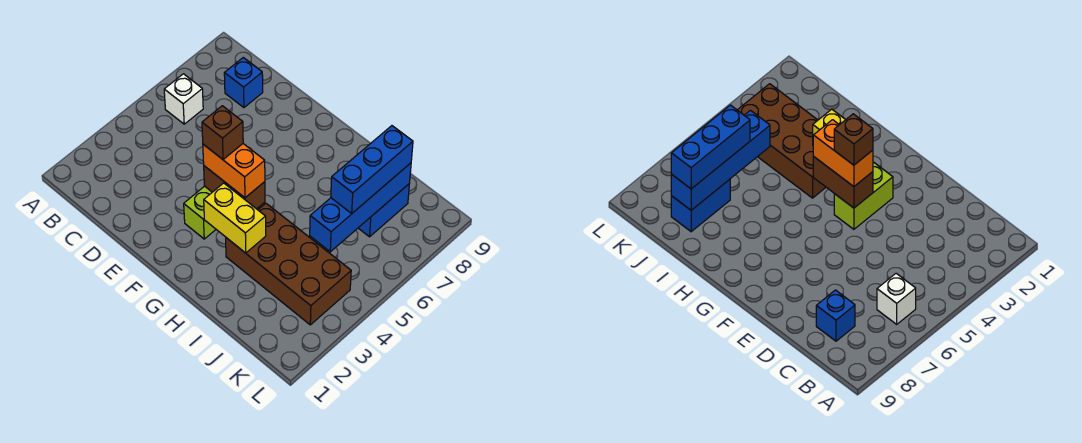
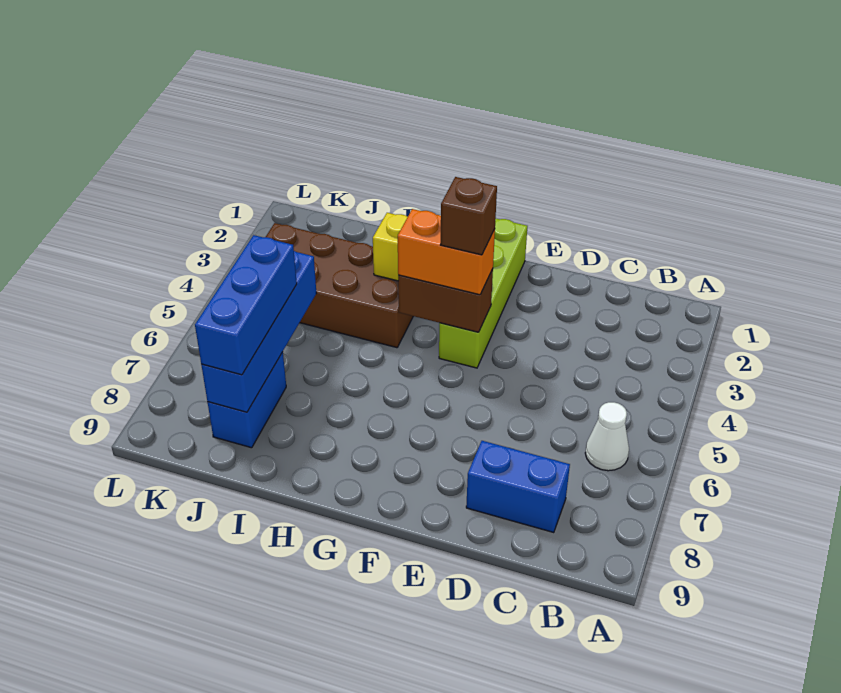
white 1x1 brick [164,74,203,124] -> white 1x1 cone [585,402,629,471]
blue 1x1 brick [224,58,263,108] -> blue 1x2 brick [466,441,570,533]
lime 1x2 brick [184,186,216,239] -> lime 1x4 brick [439,219,527,368]

